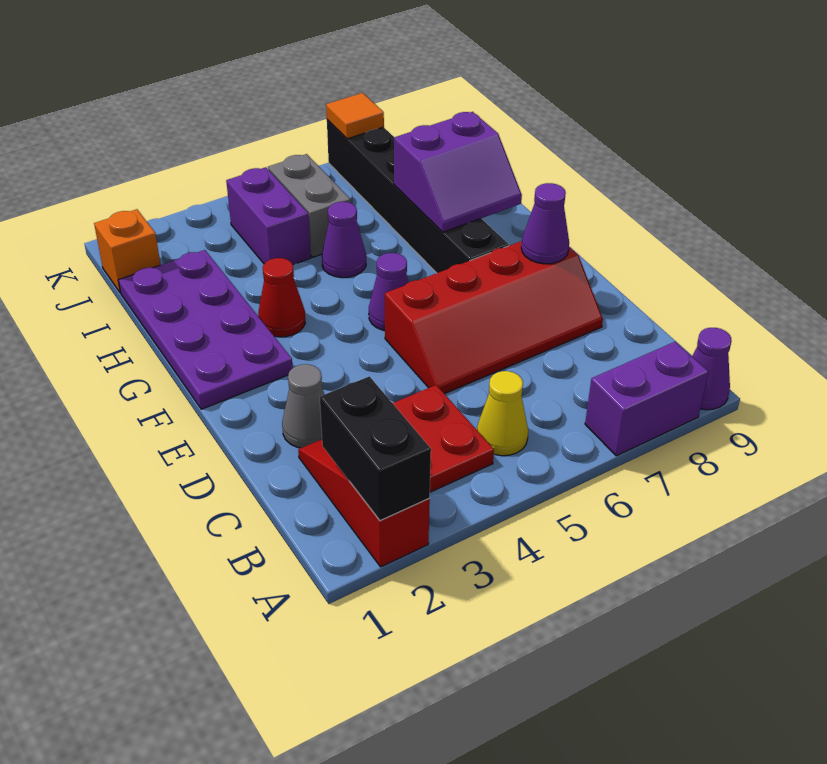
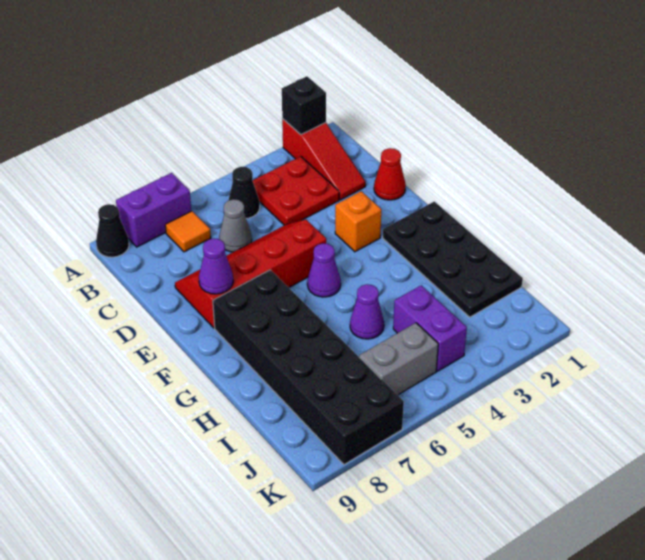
black 1x2 brick [320,376,431,521] -> black 1x1 brick [282,76,326,135]
purple 1x1 cone [692,328,732,410] -> black 1x1 cone [96,204,129,257]
yellow 1x1 cone [477,371,528,456] -> black 1x1 cone [228,167,260,218]
grey 1x1 cone [282,364,324,448] -> grey 1x1 cone moved to [219,199,252,252]
purple 2x4 plate [118,250,293,409] -> black 2x4 plate [383,201,523,317]
black 1x6 brick [327,120,509,273] -> black 2x6 brick [213,270,404,465]
red 1x1 cone [258,258,305,337] -> red 1x1 cone moved to [374,148,406,200]
purple 2x2 slope [394,112,522,232] -> none
grey 1x2 brick [268,154,350,257] -> grey 1x2 brick turned to [359,323,438,395]
orange 1x1 brick [94,209,160,293] -> orange 1x1 brick moved to [335,191,381,252]
orange 1x1 tile [326,93,384,139] -> orange 1x1 tile moved to [165,211,211,252]

